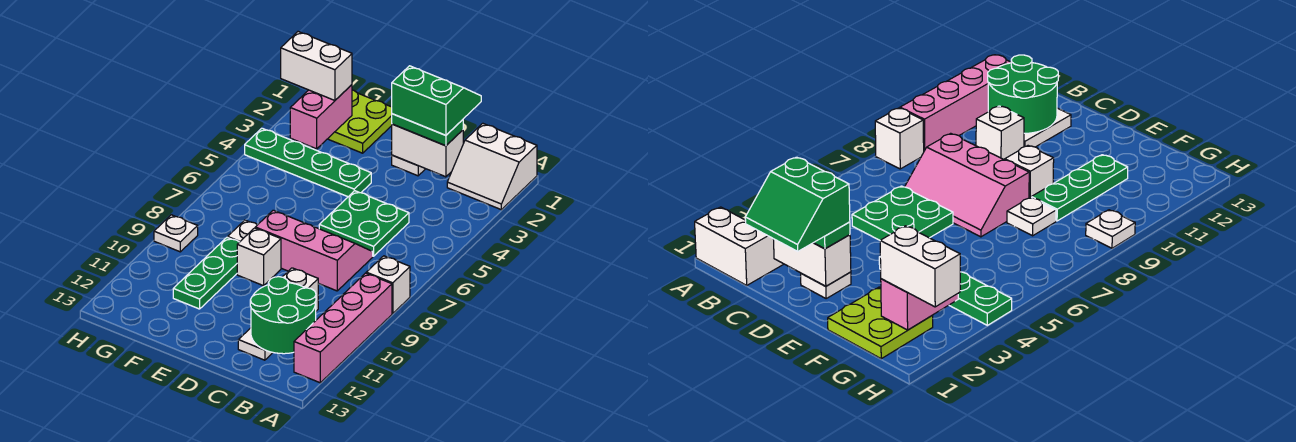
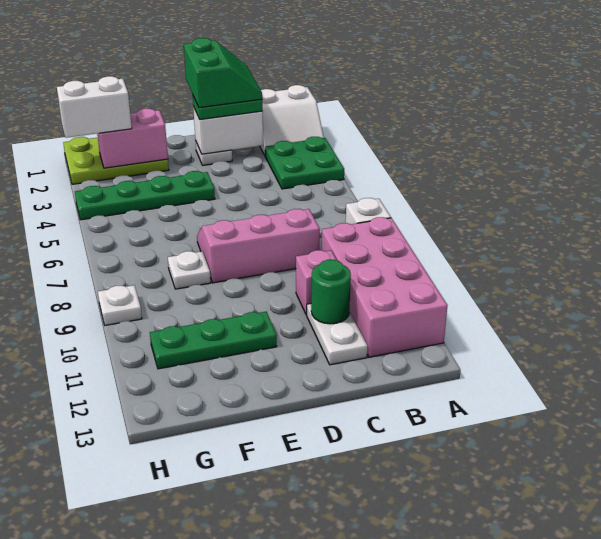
pink 1x4 brick [294,273,392,383] -> pink 2x4 brick [322,217,448,357]
green 2x2 round brick [250,277,316,354] -> green 1x1 round brick [311,260,351,324]
green 2x2 slope [392,66,481,135] -> green 2x2 slope turned to [184,38,262,108]
green 2x2 plate [319,191,409,256] -> green 2x2 plate moved to [265,137,344,189]
white 1x1 brick [283,268,318,311] -> pink 1x1 brick [296,250,336,315]
white 1x1 brick [237,228,281,286] -> none
lime 2x2 plate [328,90,392,153] -> lime 2x3 plate [63,137,169,184]
green 1x3 plate [173,237,239,309] -> green 1x3 plate turned to [150,312,277,369]
pink 1x2 brick [290,85,352,149] -> pink 1x2 brick turned to [97,109,168,168]

